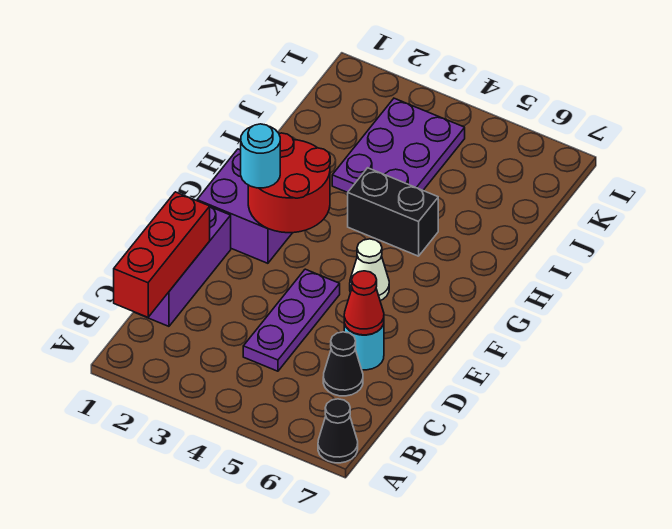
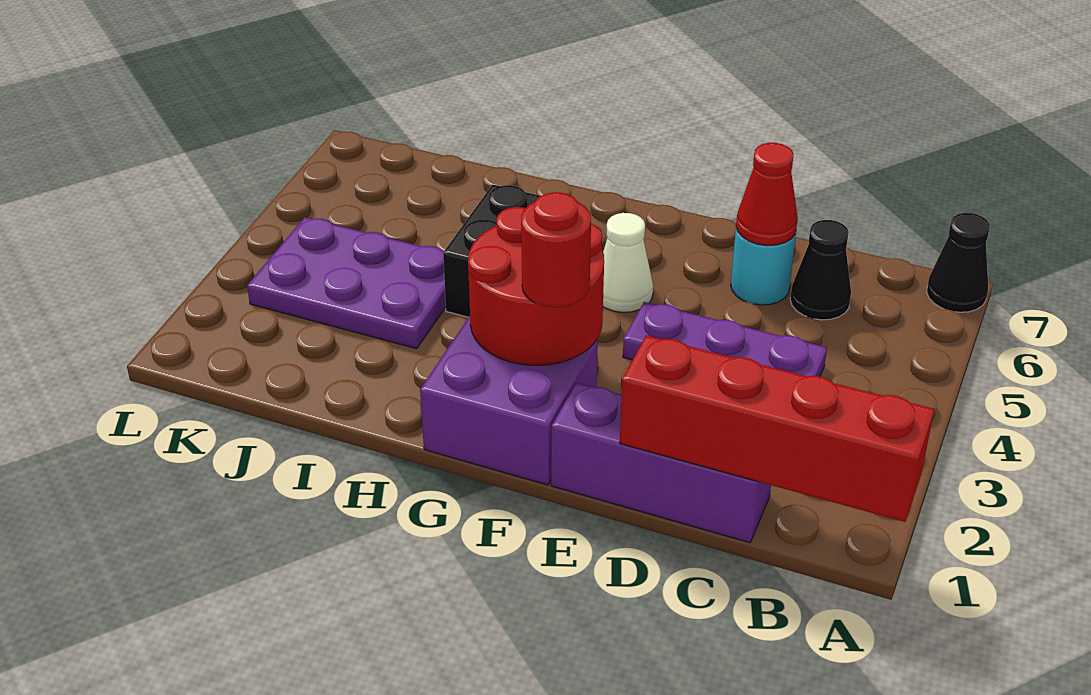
red 1x3 brick [114,192,210,317] -> red 1x4 brick [620,335,934,522]
cyan 1x1 round brick [241,124,280,188] -> red 1x1 round brick [521,192,591,308]

